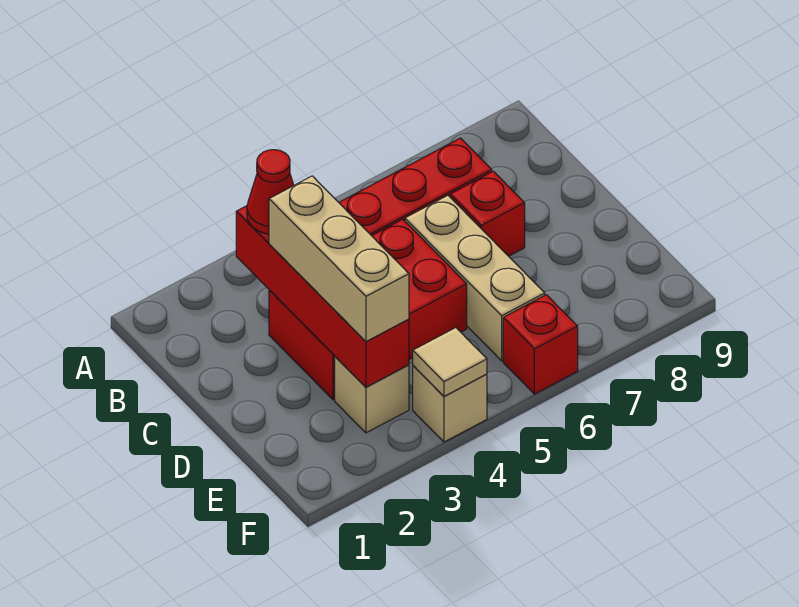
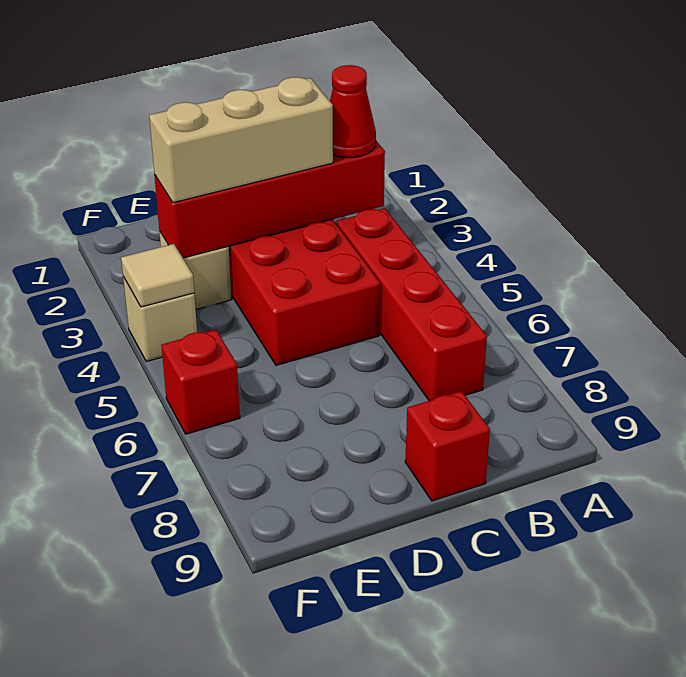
tan 1x3 brick [405,195,545,361] -> none
red 1x1 brick [450,171,525,256] -> red 1x1 brick moved to [405,391,490,501]

